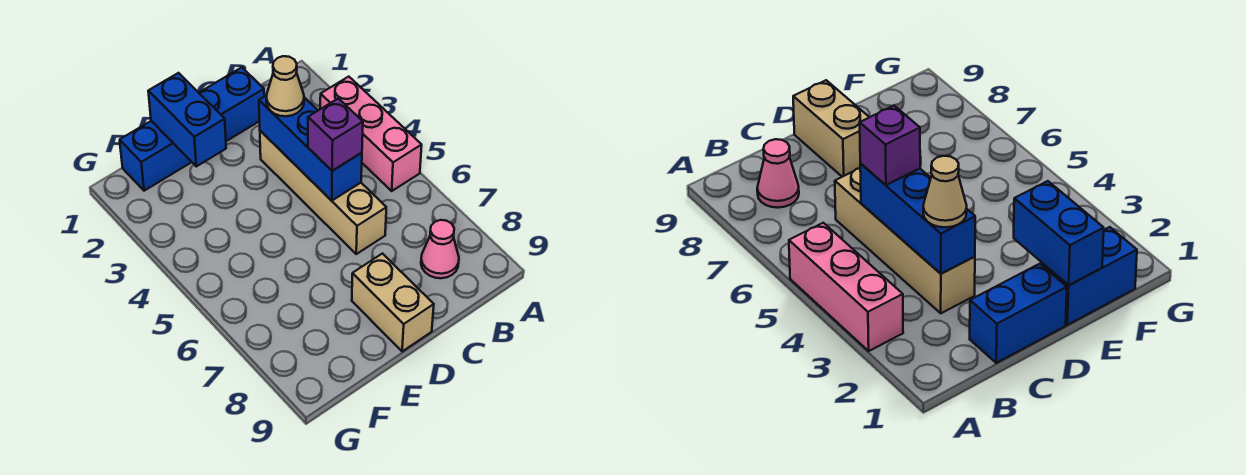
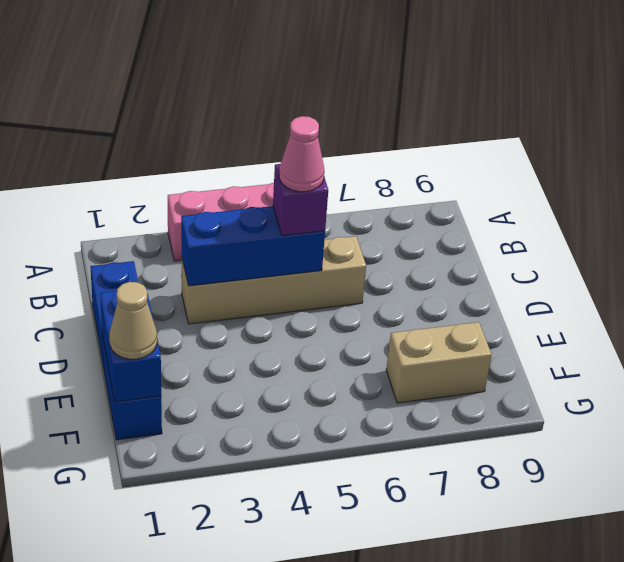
pink 1x1 cone [421,220,459,278] -> pink 1x1 cone moved to [279,116,325,192]
tan 1x1 cone [266,56,304,116] -> tan 1x1 cone moved to [109,282,157,359]
tan 1x2 brick [352,254,434,352] -> tan 1x2 brick moved to [386,322,492,403]
blue 1x2 brick [148,73,226,166] -> blue 1x2 brick turned to [100,287,161,402]

